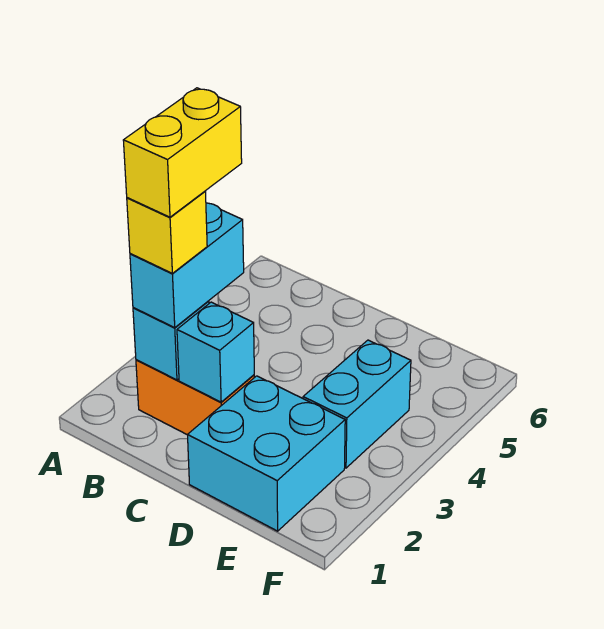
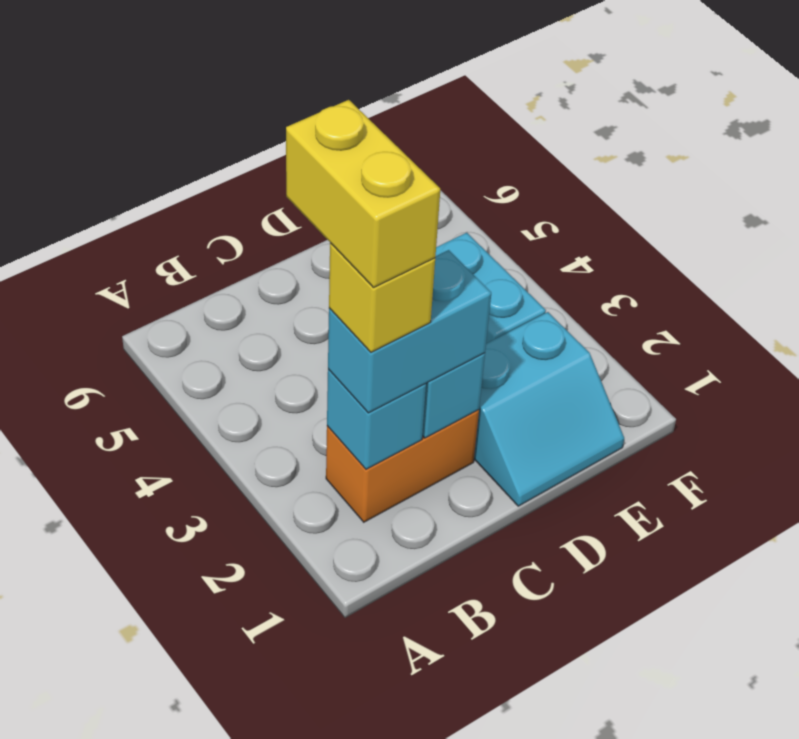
cyan 1x2 brick [130,203,244,328] -> cyan 1x2 brick turned to [328,250,491,413]
cyan 2x2 brick [188,376,345,531] -> cyan 2x2 slope [474,312,624,506]

